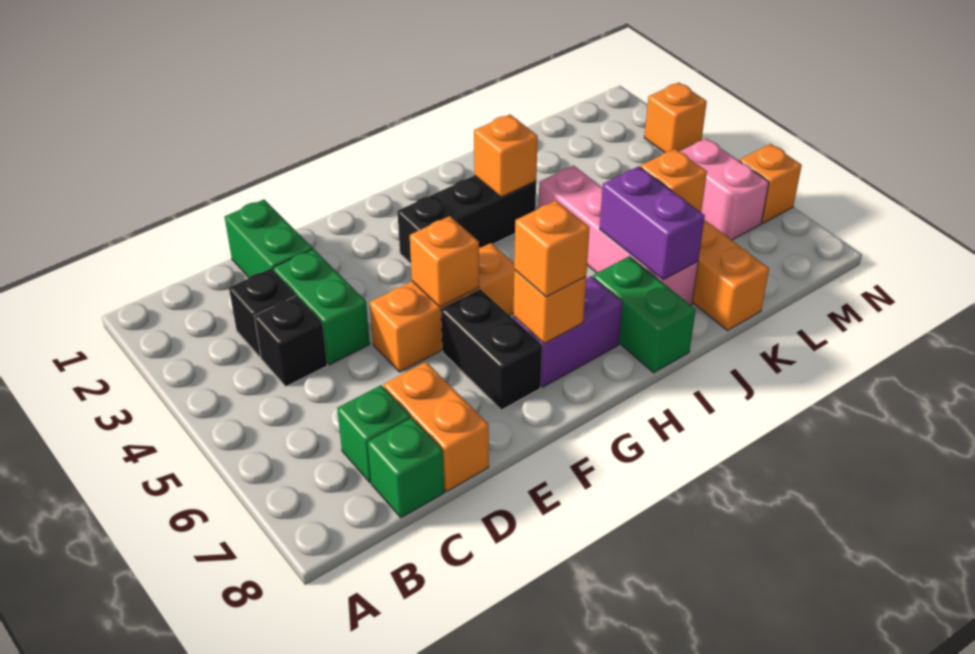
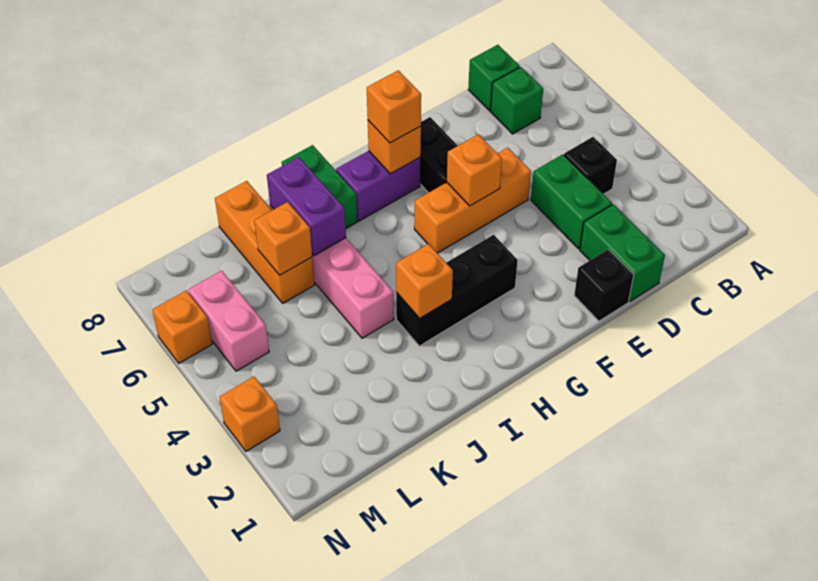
black 1x1 brick [229,269,296,357] -> black 1x1 brick moved to [574,249,634,321]
orange 1x2 brick [384,362,489,491] -> none

